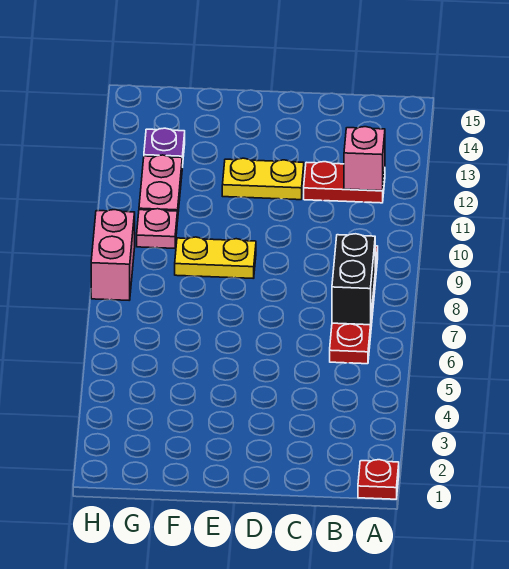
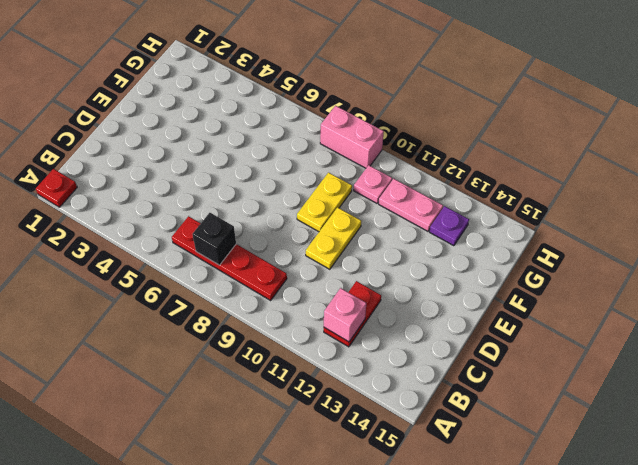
black 1x2 brick [332,234,375,325] -> black 1x1 brick [192,213,236,265]
yellow 1x2 plate [222,158,304,200] -> yellow 1x2 plate moved to [306,207,361,269]

